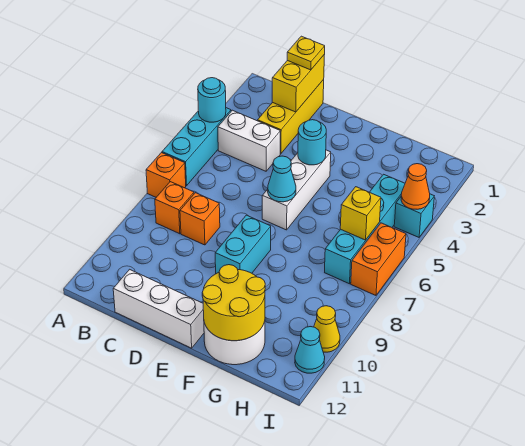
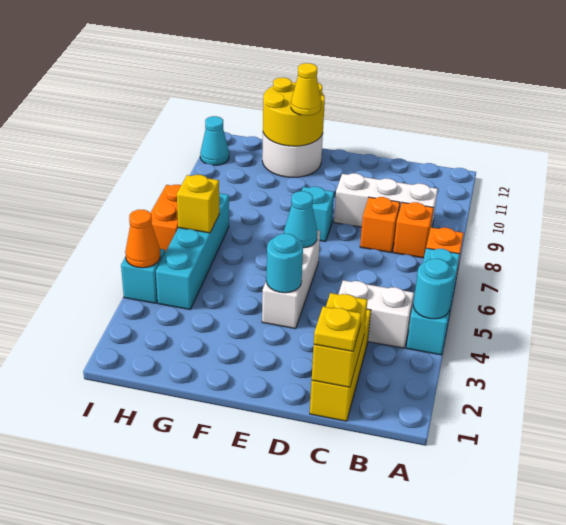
white 1x3 brick [113,269,204,348] -> white 1x3 brick moved to [334,173,438,228]
cyan 1x2 brick [215,215,271,274] -> cyan 1x1 brick [302,187,334,242]
yellow 1x1 cone [314,306,340,352] -> yellow 1x1 cone moved to [291,63,321,116]

